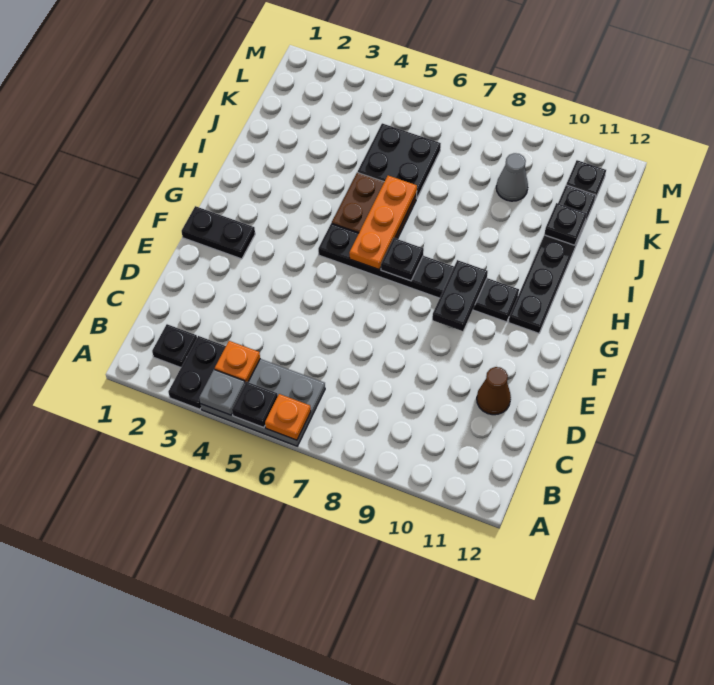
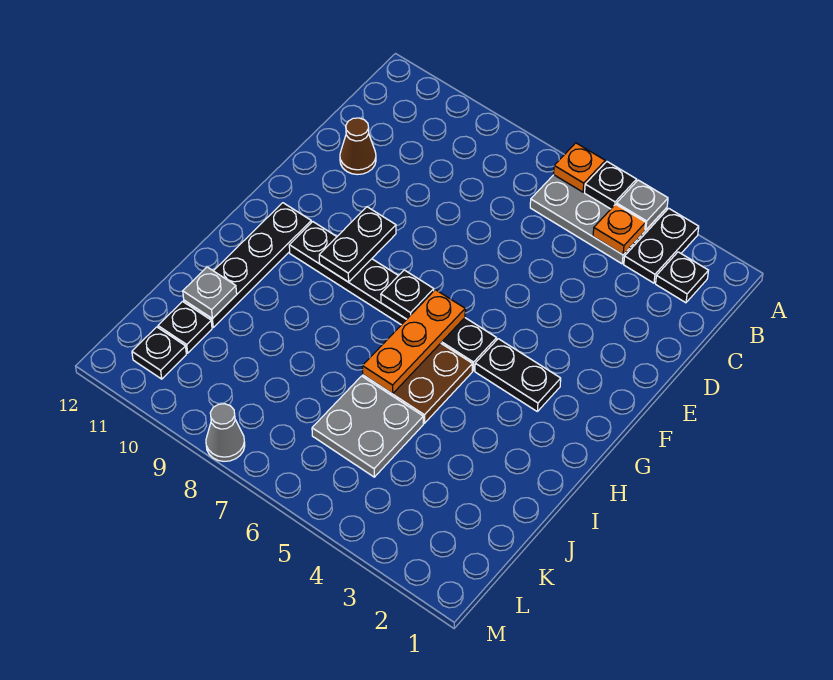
black 1x2 plate [182,206,255,259] -> black 1x2 plate moved to [475,339,561,411]
black 2x2 plate [358,123,441,199] -> grey 2x2 plate [312,376,423,477]
black 1x1 plate [544,203,587,245] -> grey 1x1 plate [183,267,237,319]
grey 1x1 cone [496,153,528,201] -> grey 1x1 cone moved to [206,404,245,461]

